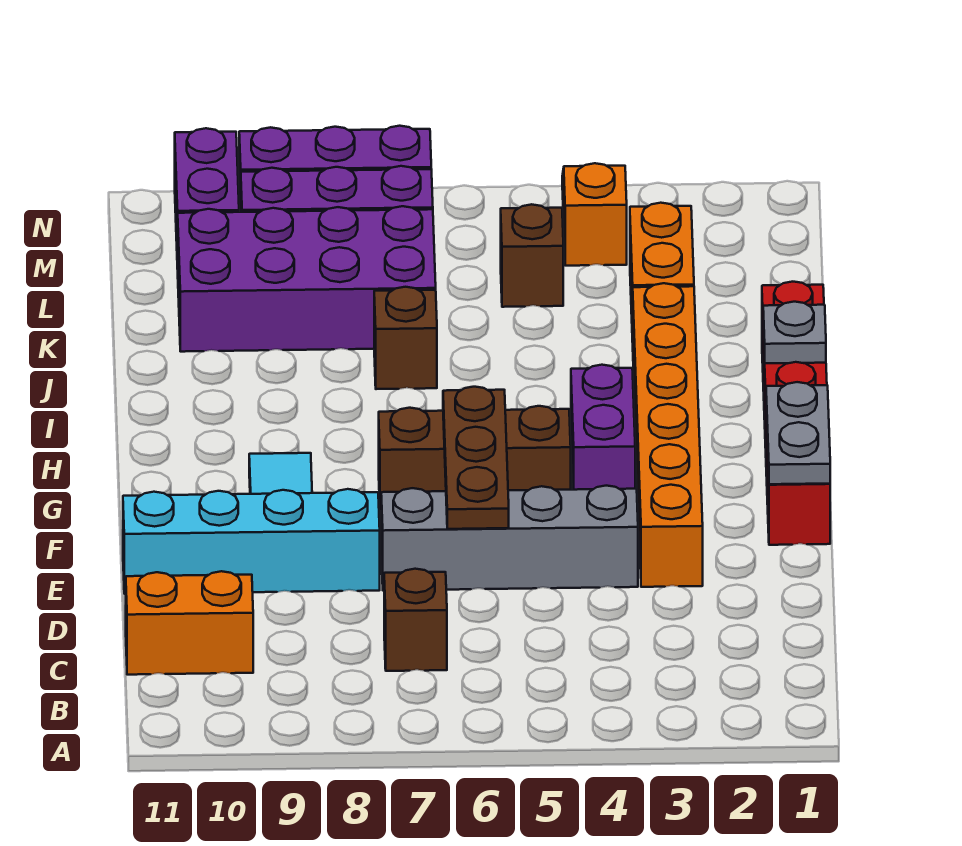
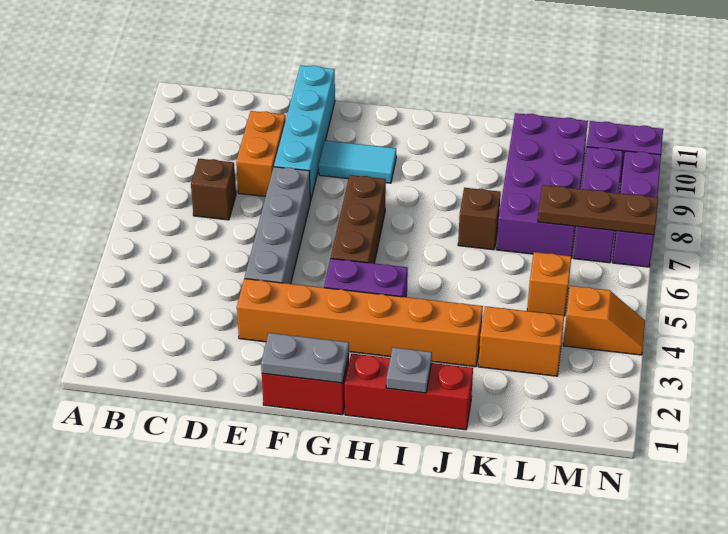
orange 1x2 brick [126,571,253,675] -> orange 1x2 brick moved to [236,111,286,196]
brown 1x3 plate [443,387,509,529] -> brown 1x3 plate moved to [538,185,658,235]
brown 1x1 brick [501,204,563,307] -> orange 1x1 brick [527,252,571,316]

